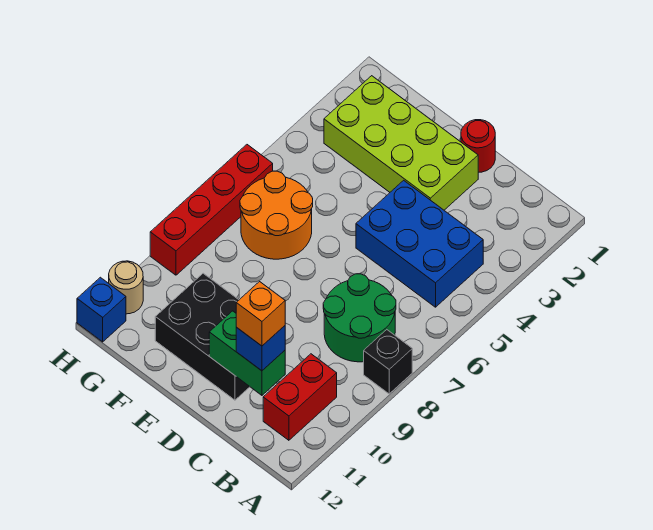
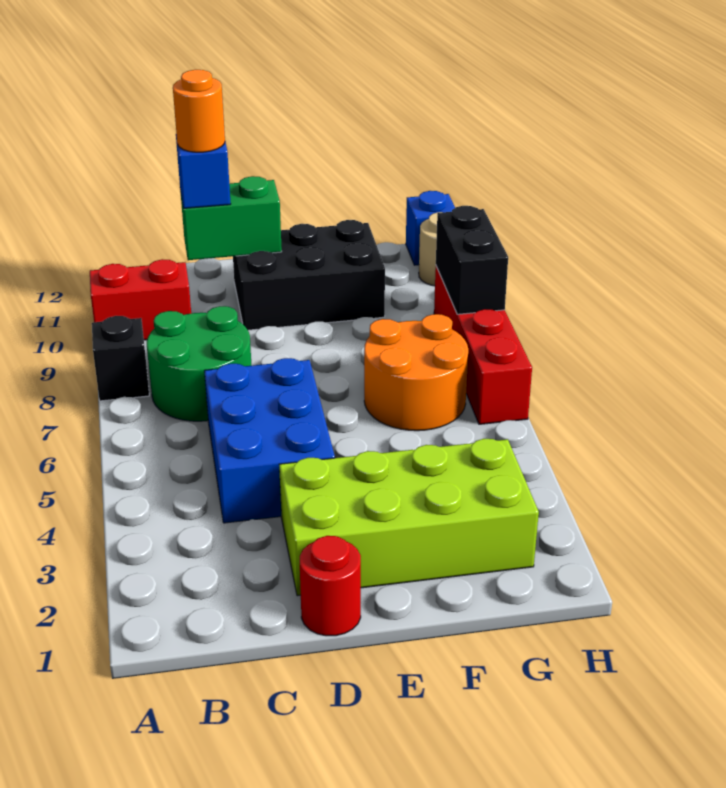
blue 2x3 brick [356,180,483,307] -> blue 2x3 brick turned to [204,358,335,523]
red 1x2 brick [263,354,337,440] -> red 1x2 brick turned to [90,259,191,340]
orange 1x1 brick [236,282,285,346] -> orange 1x1 round brick [173,70,225,152]
none -> black 1x2 brick [436,206,508,314]

